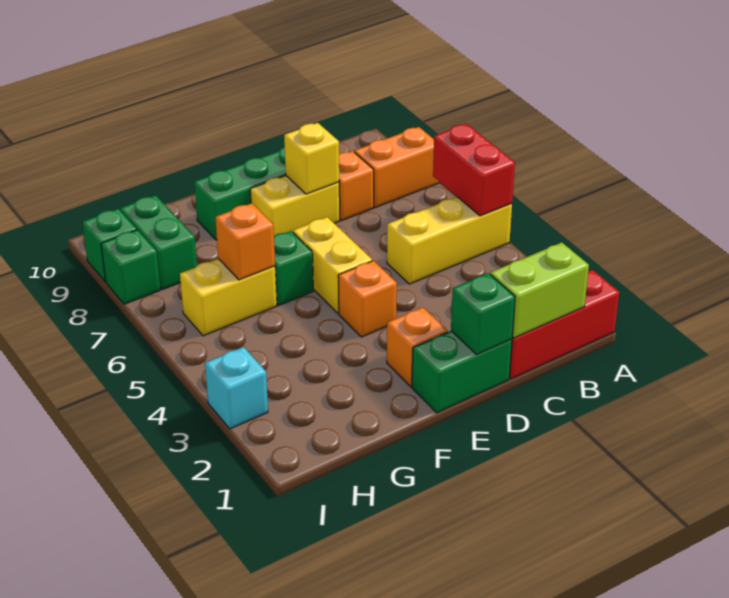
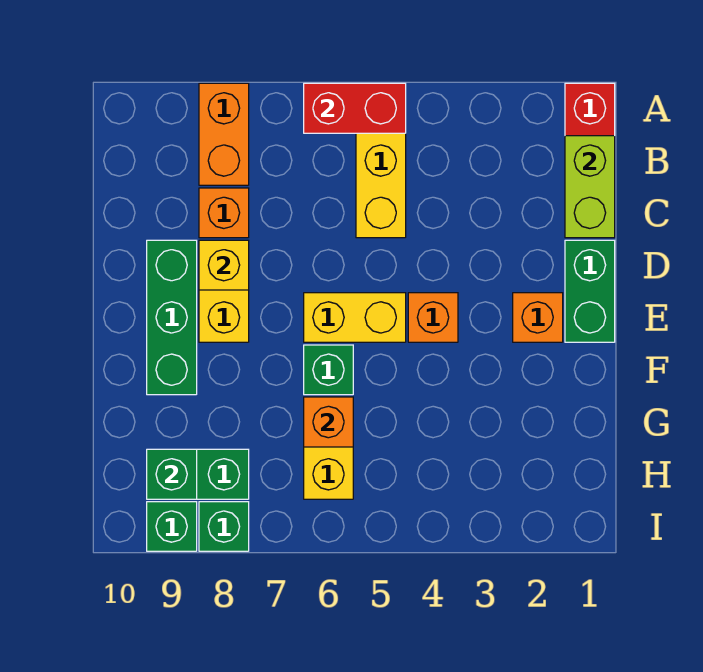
green 1x1 brick [451,273,515,354] -> green 1x1 brick moved to [147,449,197,499]
cyan 1x1 brick [205,347,268,429] -> none

